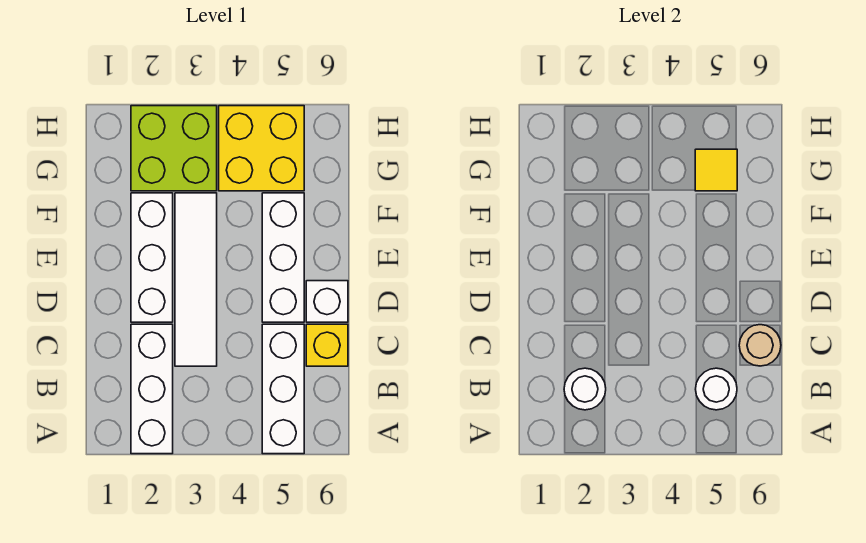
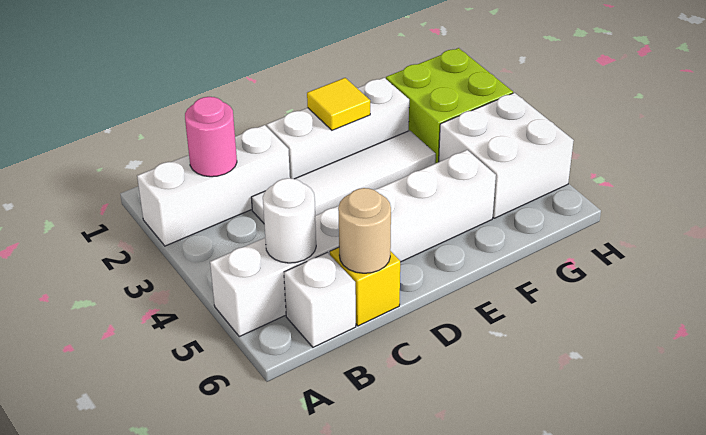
white 1x1 round brick [564,368,606,410] -> pink 1x1 round brick [185,97,237,177]
white 1x1 brick [306,281,348,322] -> white 1x1 brick moved to [284,252,356,347]
yellow 2x2 brick [219,106,304,191] -> white 2x2 brick [439,93,574,218]
yellow 1x1 tile [695,149,737,191] -> yellow 1x1 tile moved to [307,78,370,130]

